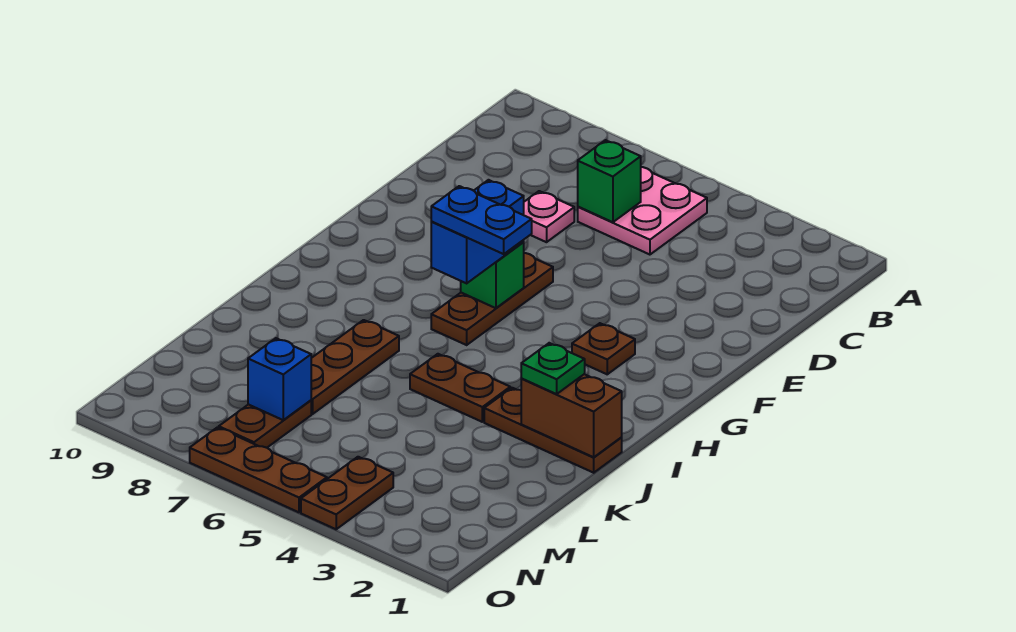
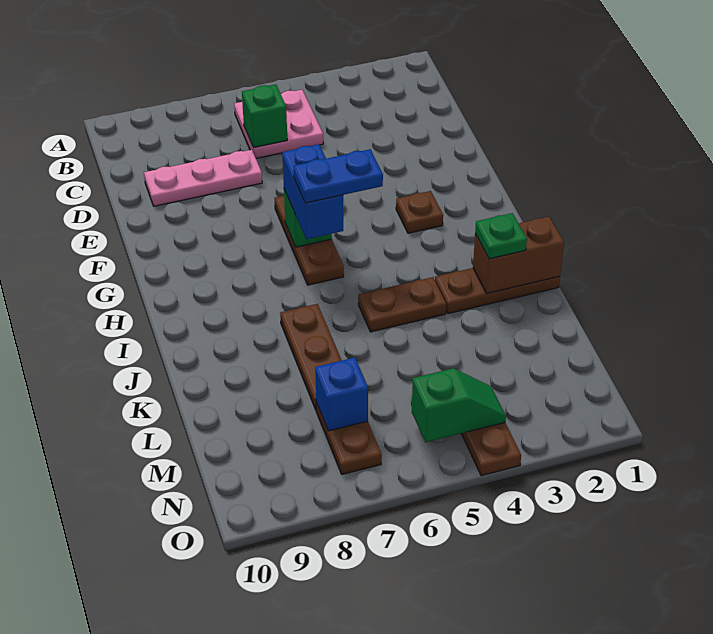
pink 1x1 plate [524,191,574,242] -> pink 1x3 plate [144,150,262,206]
none -> green 1x2 slope [412,368,506,442]
brown 1x3 plate [190,427,327,512] -> none

